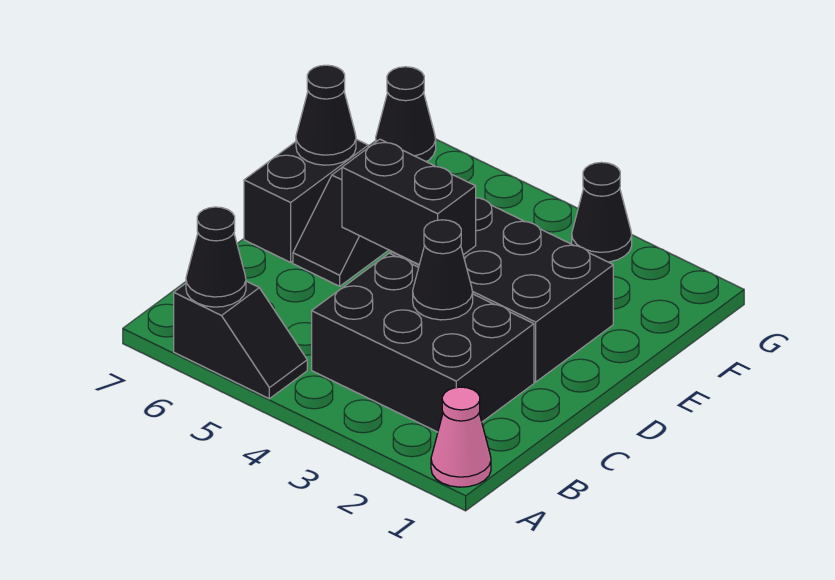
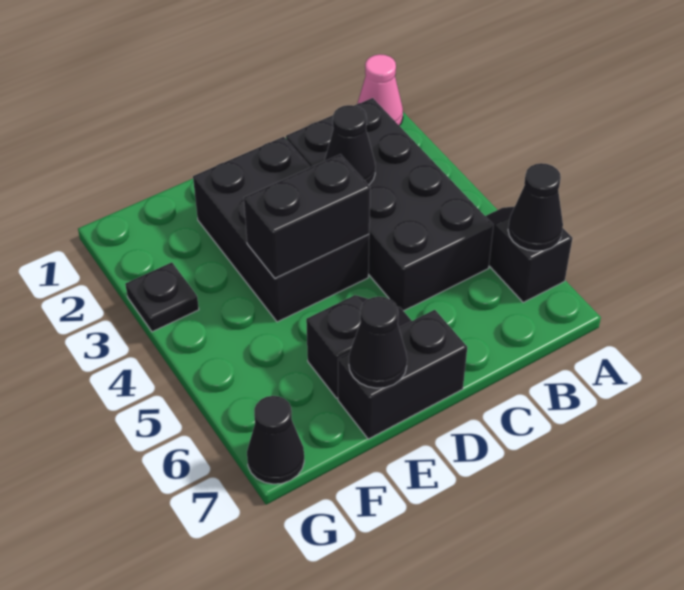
black 2x3 brick [312,253,534,432] -> black 2x4 brick [286,98,494,311]
black 1x2 brick [342,139,476,265] -> black 1x2 brick turned to [244,154,370,278]
black 1x1 cone [572,162,632,262] -> black 1x1 plate [125,262,199,332]

